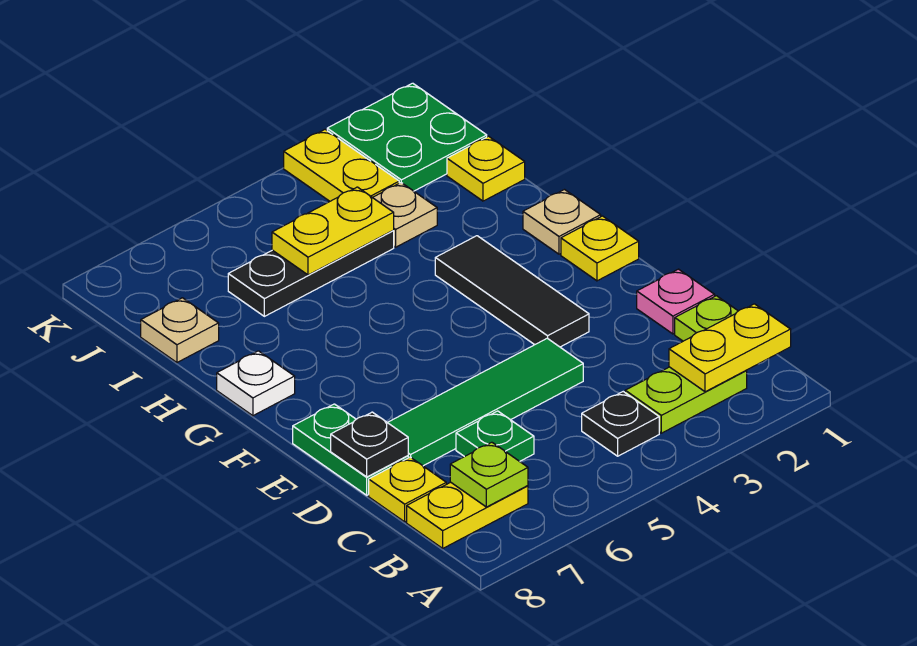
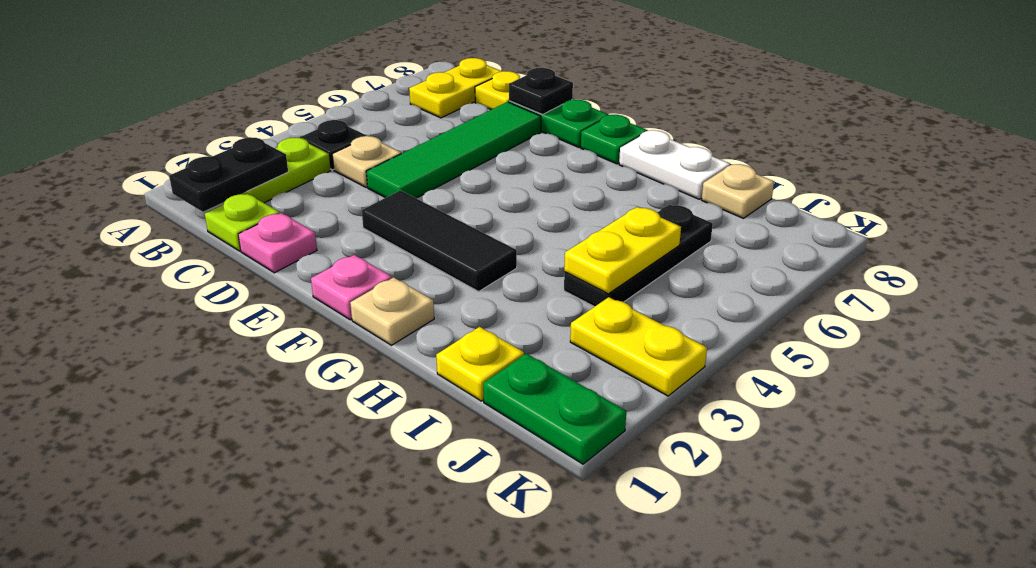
yellow 1x2 plate [669,304,791,392] -> black 1x2 plate [169,137,288,212]
lime 1x1 plate [450,442,528,507] -> none
green 1x1 plate [456,411,534,461] -> green 1x1 plate moved to [581,115,648,164]
yellow 1x1 plate [561,216,639,281] -> pink 1x1 plate [311,255,392,320]
white 1x1 plate [217,351,295,416] -> white 1x2 plate [619,130,730,199]
tan 1x1 plate [372,183,437,247] -> tan 1x1 plate moved to [332,136,401,187]
green 2x2 plate [327,83,487,191] -> green 1x2 plate [483,354,626,464]

